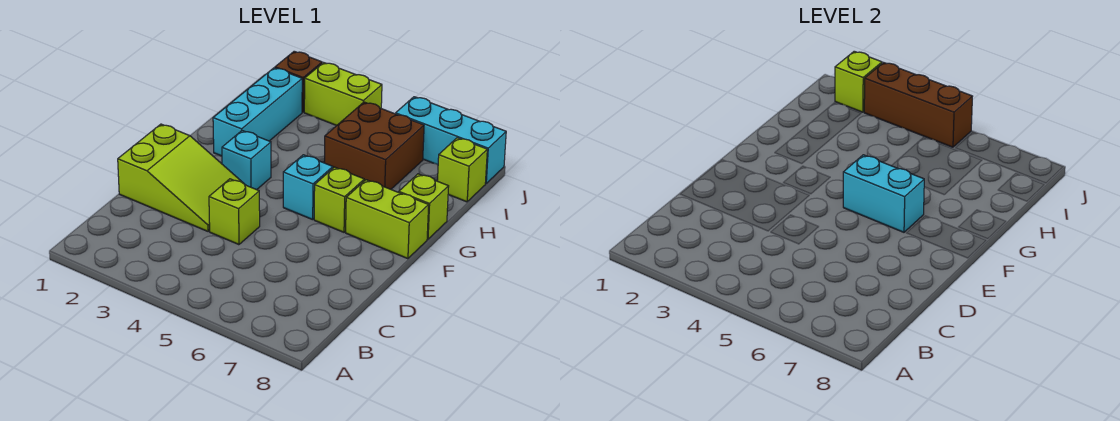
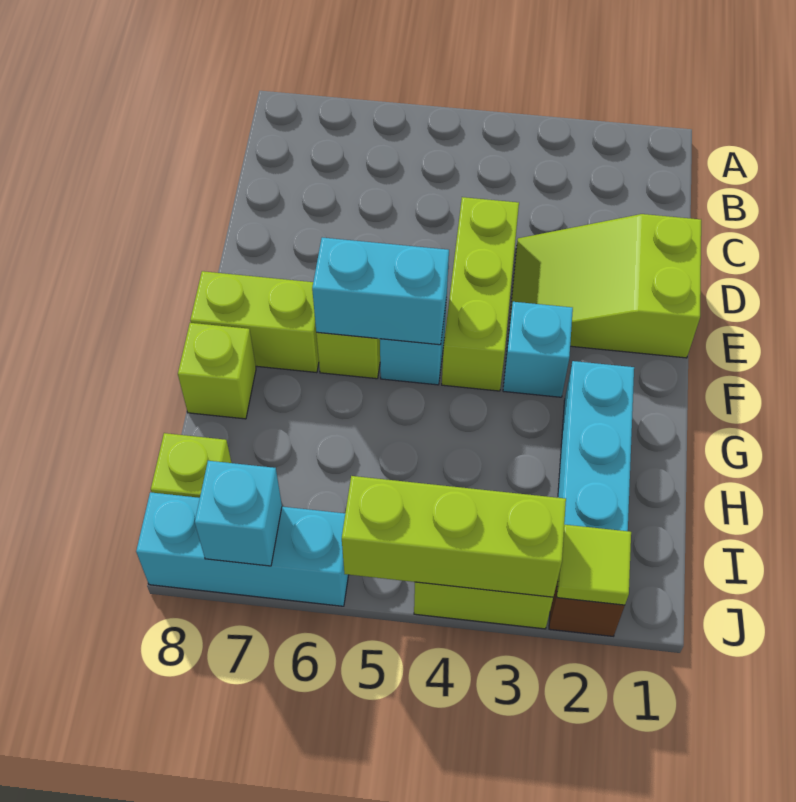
lime 1x1 brick [209,179,260,245] -> lime 1x3 brick [442,197,519,391]
brown 2x2 brick [324,102,424,189] -> none
lime 1x1 brick [835,51,882,112] -> lime 1x1 tile [557,525,631,605]
brown 1x3 brick [864,63,973,147] -> lime 1x3 brick [342,476,566,597]
none -> cyan 1x1 brick [195,461,282,566]

